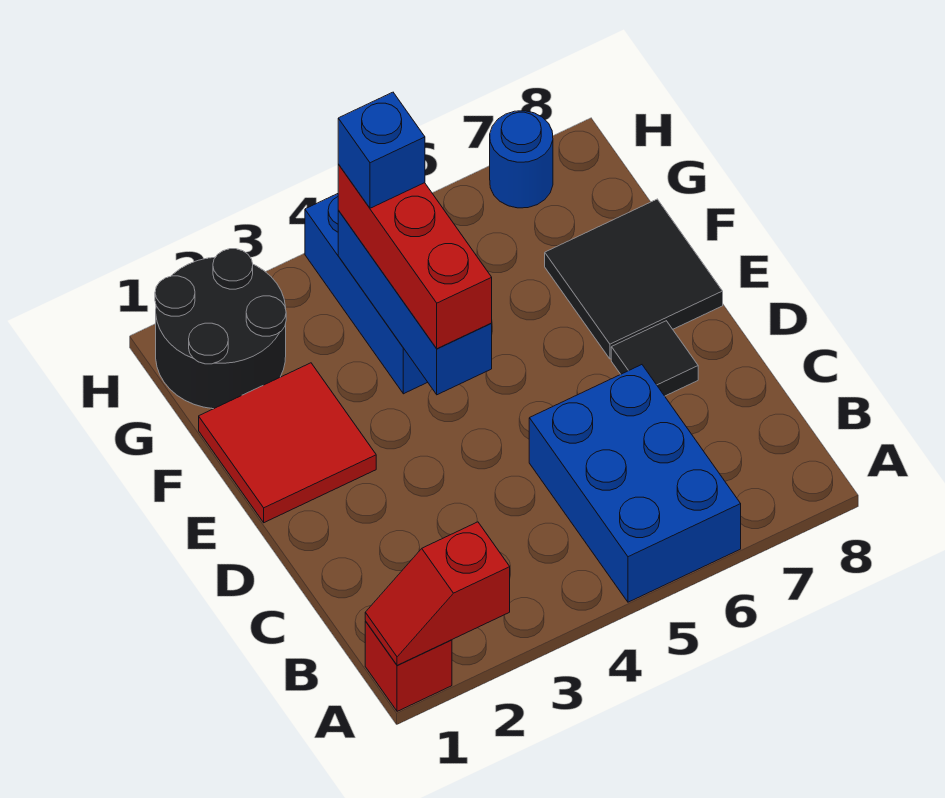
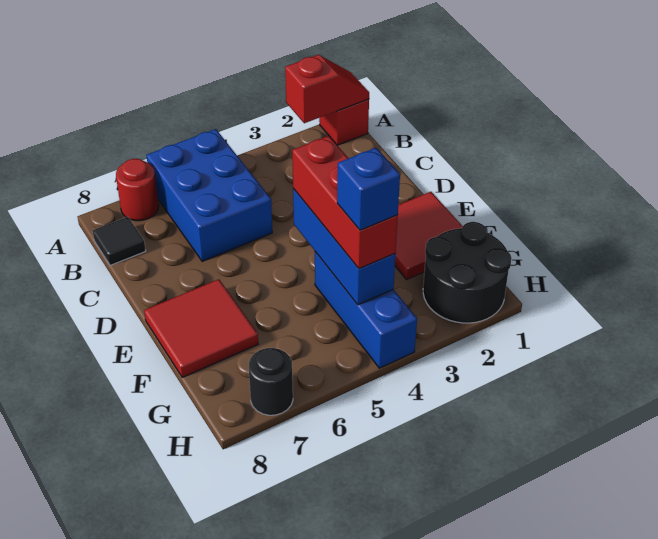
none -> red 1x1 round brick [116,159,159,221]
black 1x1 tile [611,321,698,396] -> black 1x1 tile moved to [93,217,146,265]
black 2x2 tile [545,199,723,359] -> red 2x2 tile [144,279,258,377]
blue 1x1 round brick [490,111,553,208] -> black 1x1 round brick [249,348,293,415]

